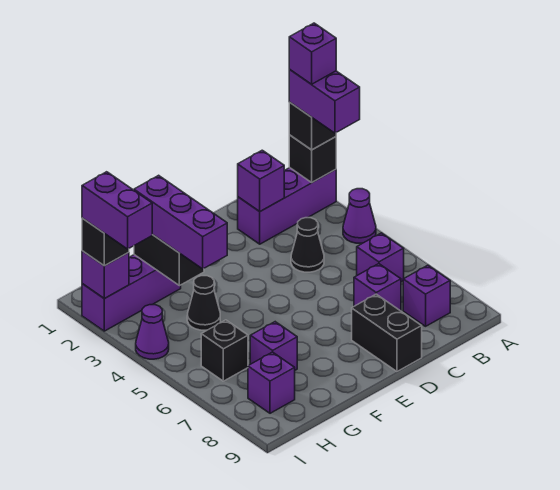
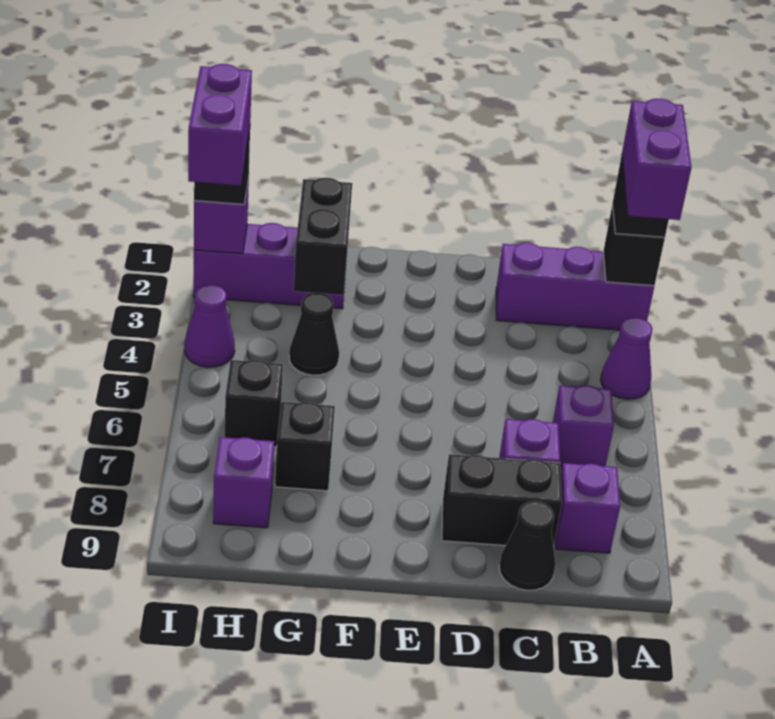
purple 1x1 brick [289,23,336,84] -> none
purple 1x1 brick [238,150,284,211] -> none
black 1x1 cone [291,218,324,272] -> black 1x1 cone moved to [499,501,555,590]
black 1x2 brick [352,294,422,371] -> black 1x2 brick turned to [442,454,562,546]
purple 1x3 brick [134,175,227,269] -> none
purple 1x1 brick [250,322,297,370] -> black 1x1 brick [275,402,335,491]

